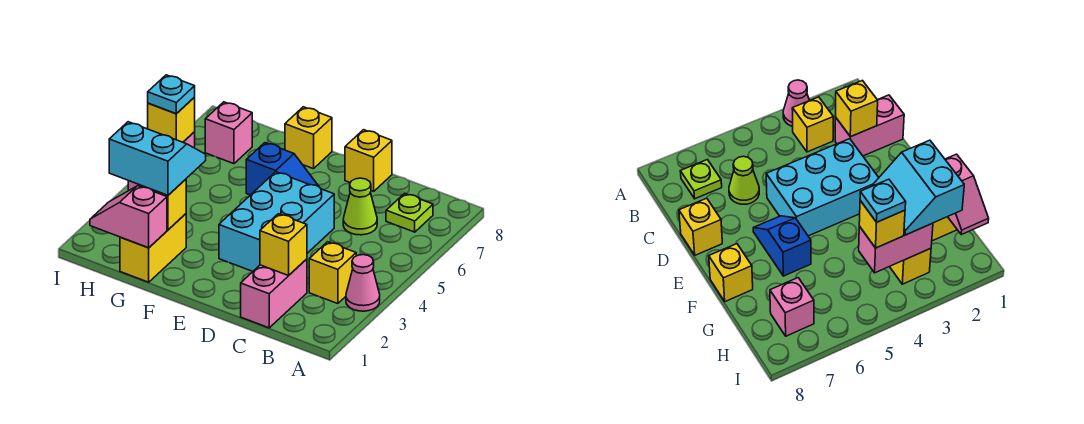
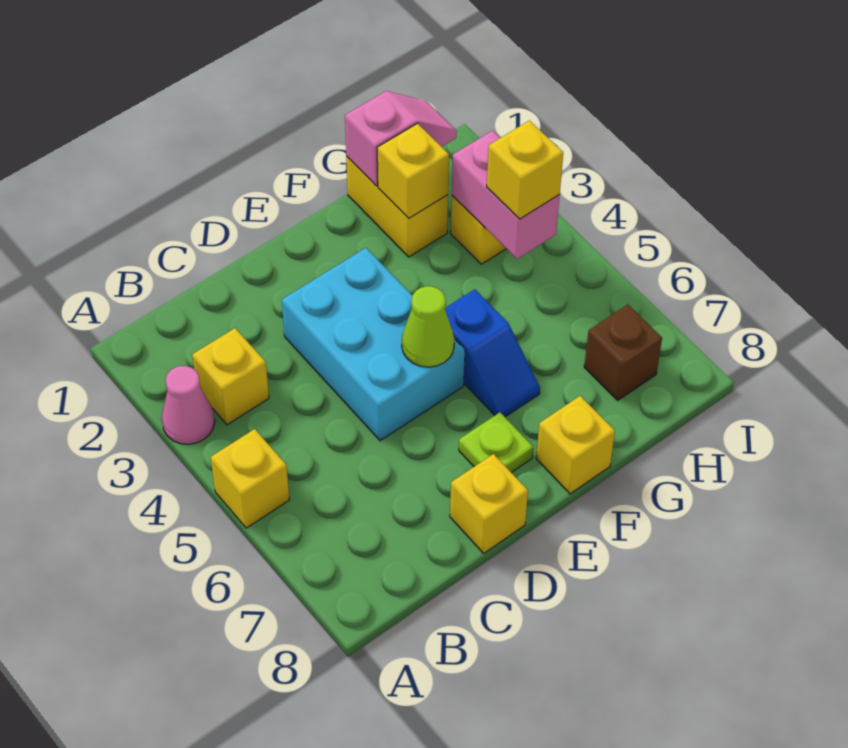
lime 1x1 plate [386,193,433,232] -> lime 1x1 plate moved to [459,412,533,473]
pink 1x2 brick [241,259,307,328] -> none
yellow 1x1 brick [260,214,307,276] -> yellow 1x1 brick moved to [211,429,289,528]
lime 1x1 cone [343,178,377,235] -> lime 1x1 cone moved to [402,286,454,367]
blue 1x2 slope [246,143,319,195] -> blue 1x2 slope turned to [445,289,540,417]
cyan 2x2 slope [109,122,206,195] -> none
cyan 1x1 plate [148,75,195,114] -> none
pink 1x1 brick [205,102,252,164] -> brown 1x1 brick [584,305,662,400]

